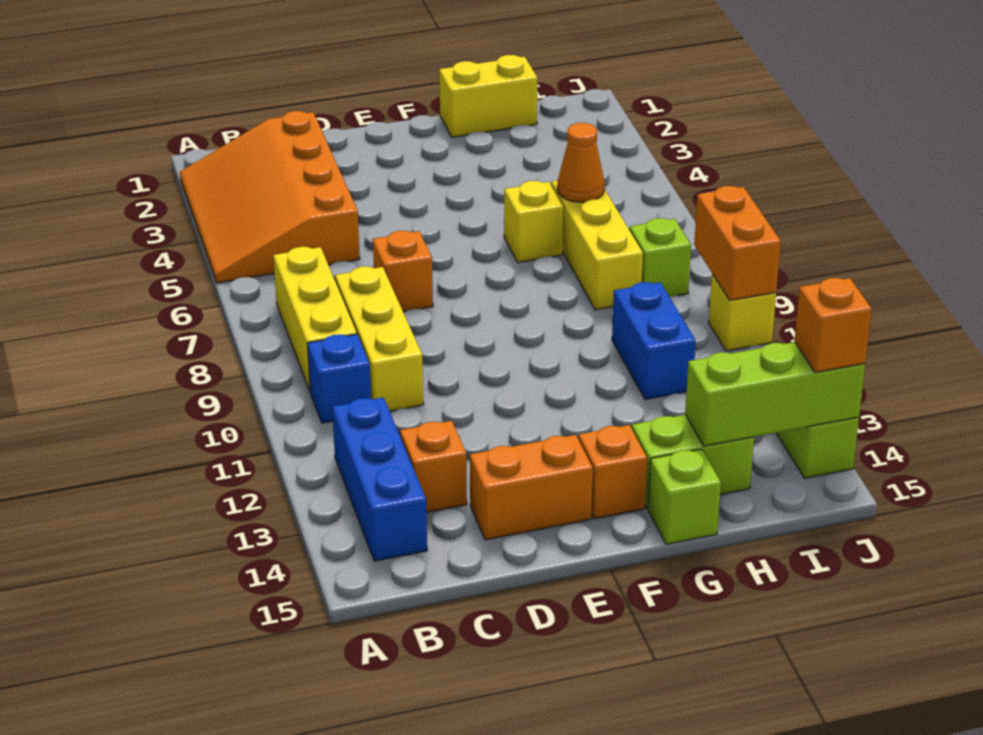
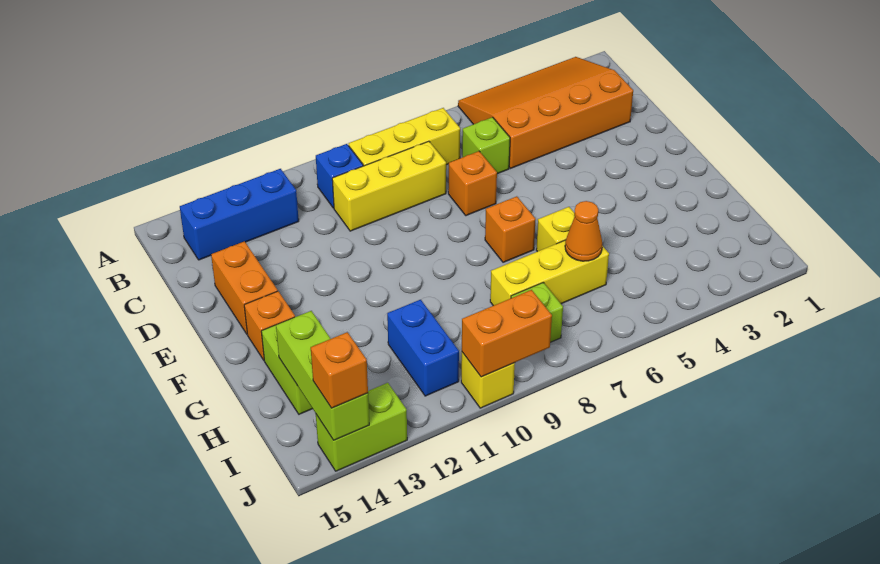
orange 1x1 brick [400,421,467,512] -> orange 1x1 brick moved to [485,196,536,262]
yellow 1x2 brick [439,55,538,137] -> none
lime 1x1 brick [648,449,721,544] -> lime 1x1 brick moved to [462,117,510,174]
blue 1x2 brick [612,282,696,399] -> blue 1x2 brick turned to [387,300,459,396]

